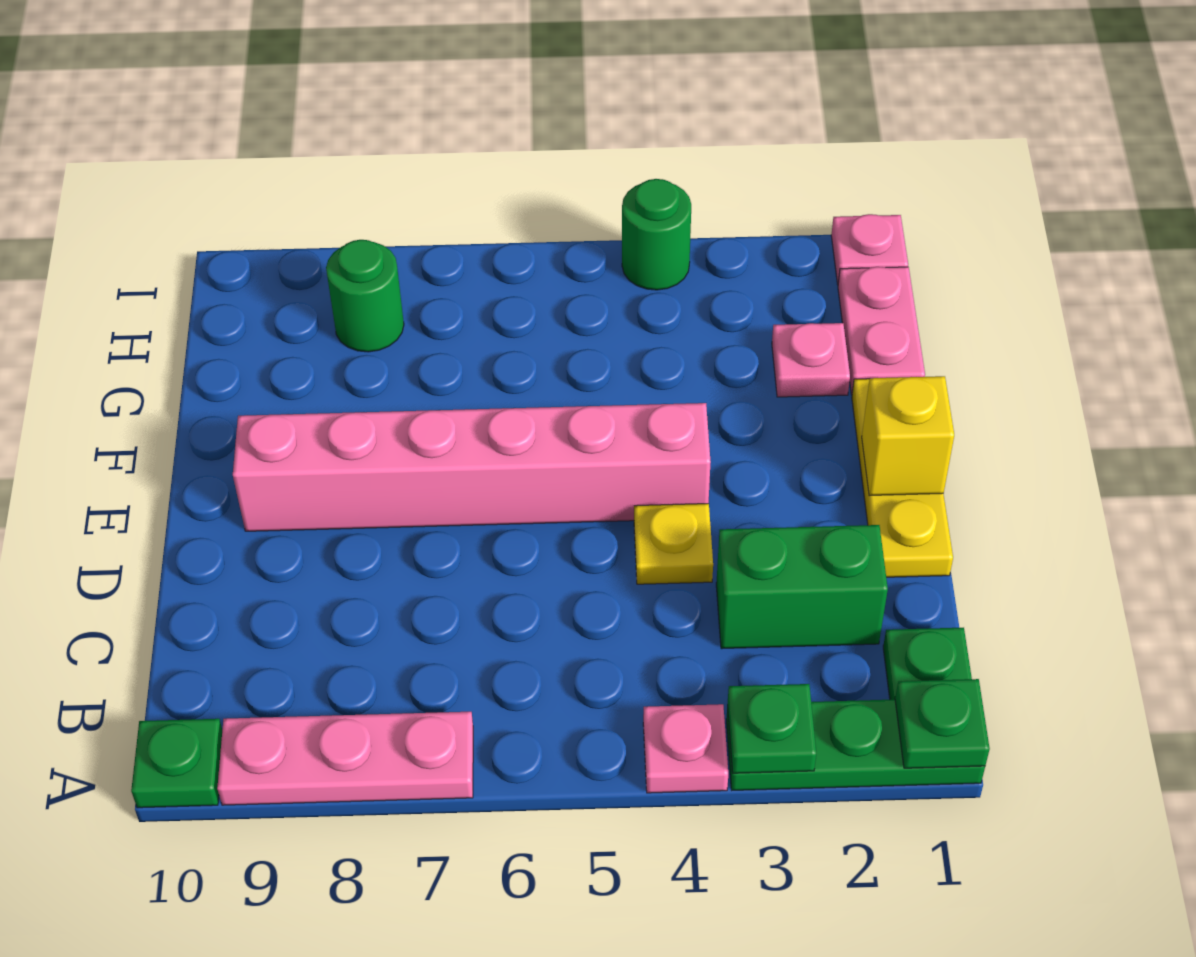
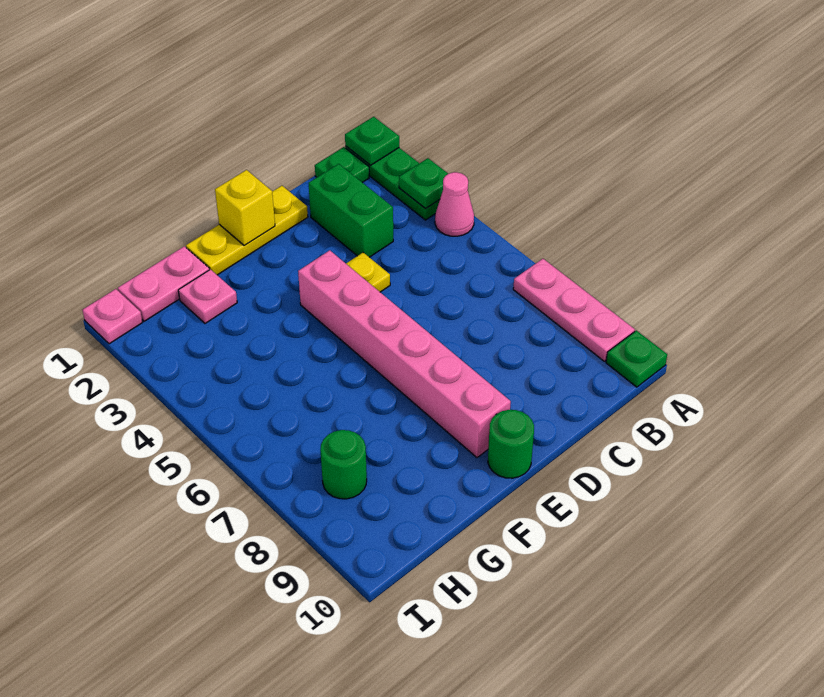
pink 1x1 plate [643,704,728,793] -> pink 1x1 cone [435,172,474,236]
green 1x1 round brick [622,179,691,290] -> green 1x1 round brick moved to [488,410,534,478]

